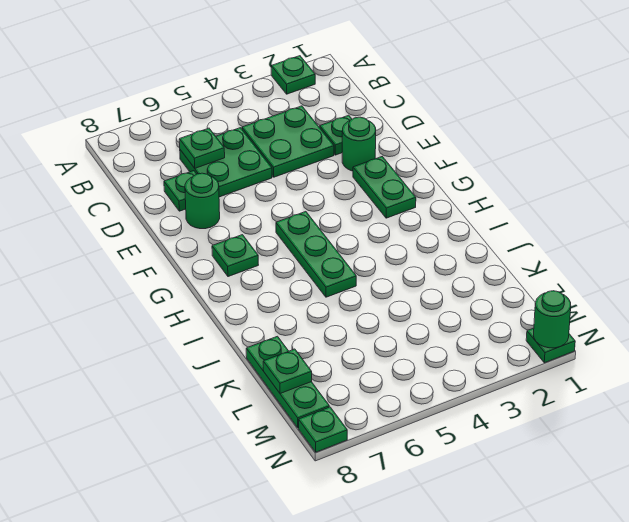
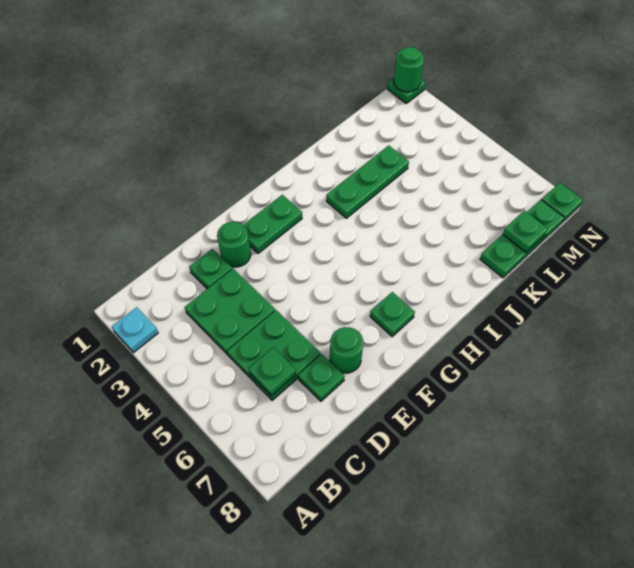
green 1x1 plate [271,56,315,94] -> cyan 1x1 plate [112,307,158,353]
green 1x3 plate [276,212,356,297] -> green 1x3 plate moved to [326,145,409,218]

